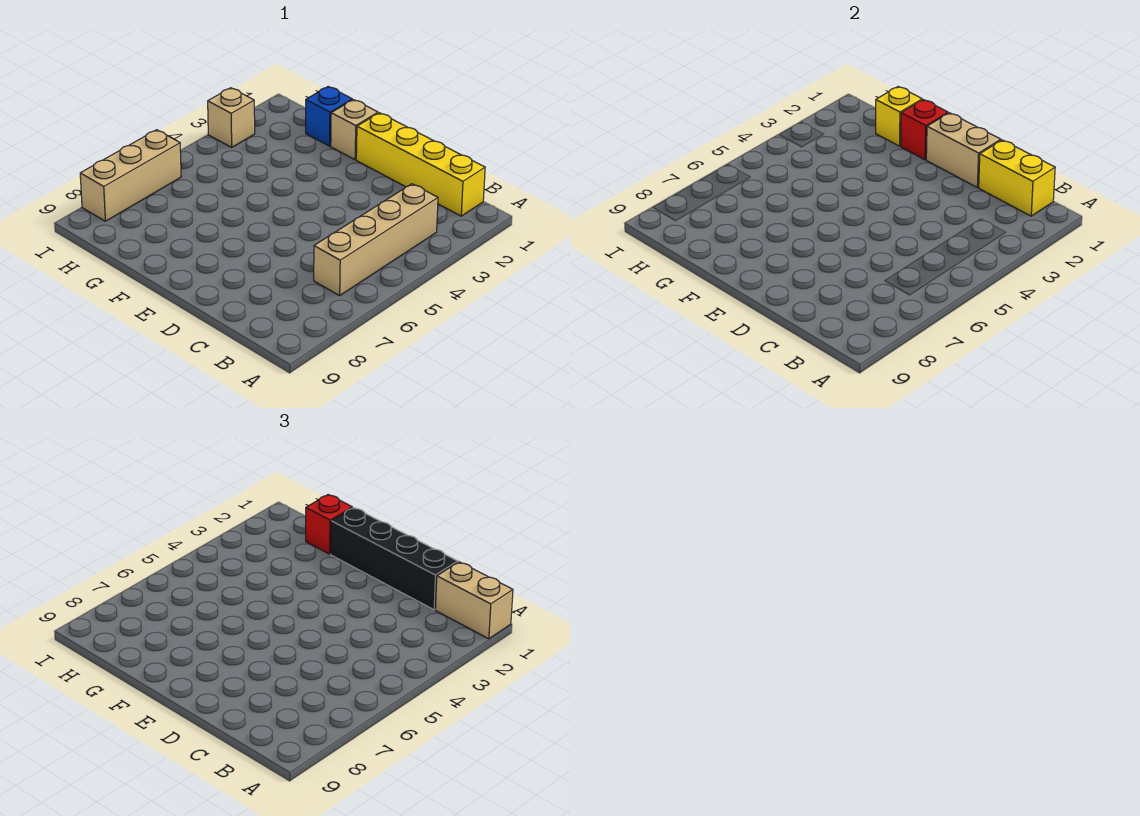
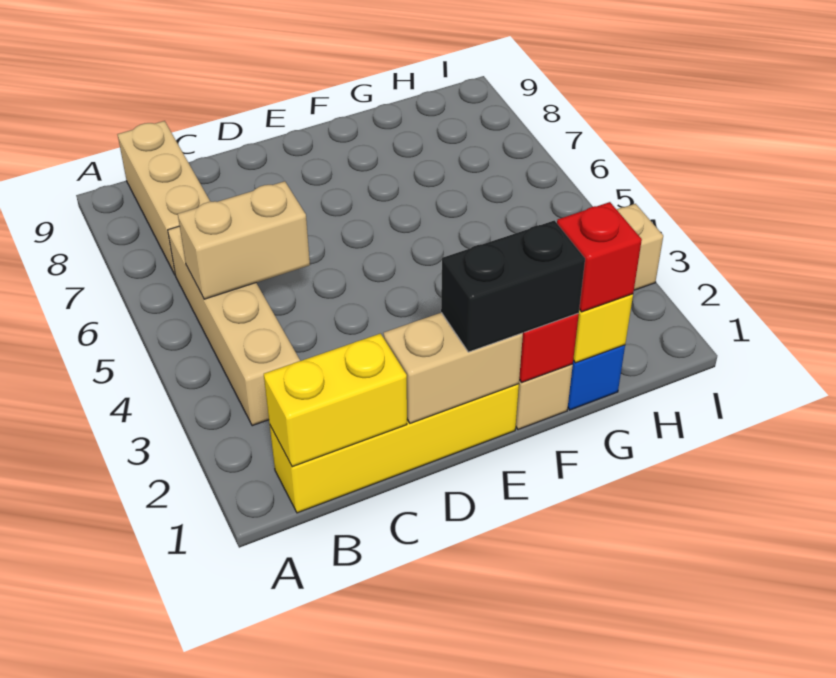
tan 1x2 brick [435,562,513,639] -> tan 1x2 brick moved to [178,181,310,299]
black 1x4 brick [331,508,458,610] -> black 1x2 brick [441,220,585,352]
tan 1x3 brick [80,130,181,221] -> tan 1x3 brick moved to [117,121,210,274]

